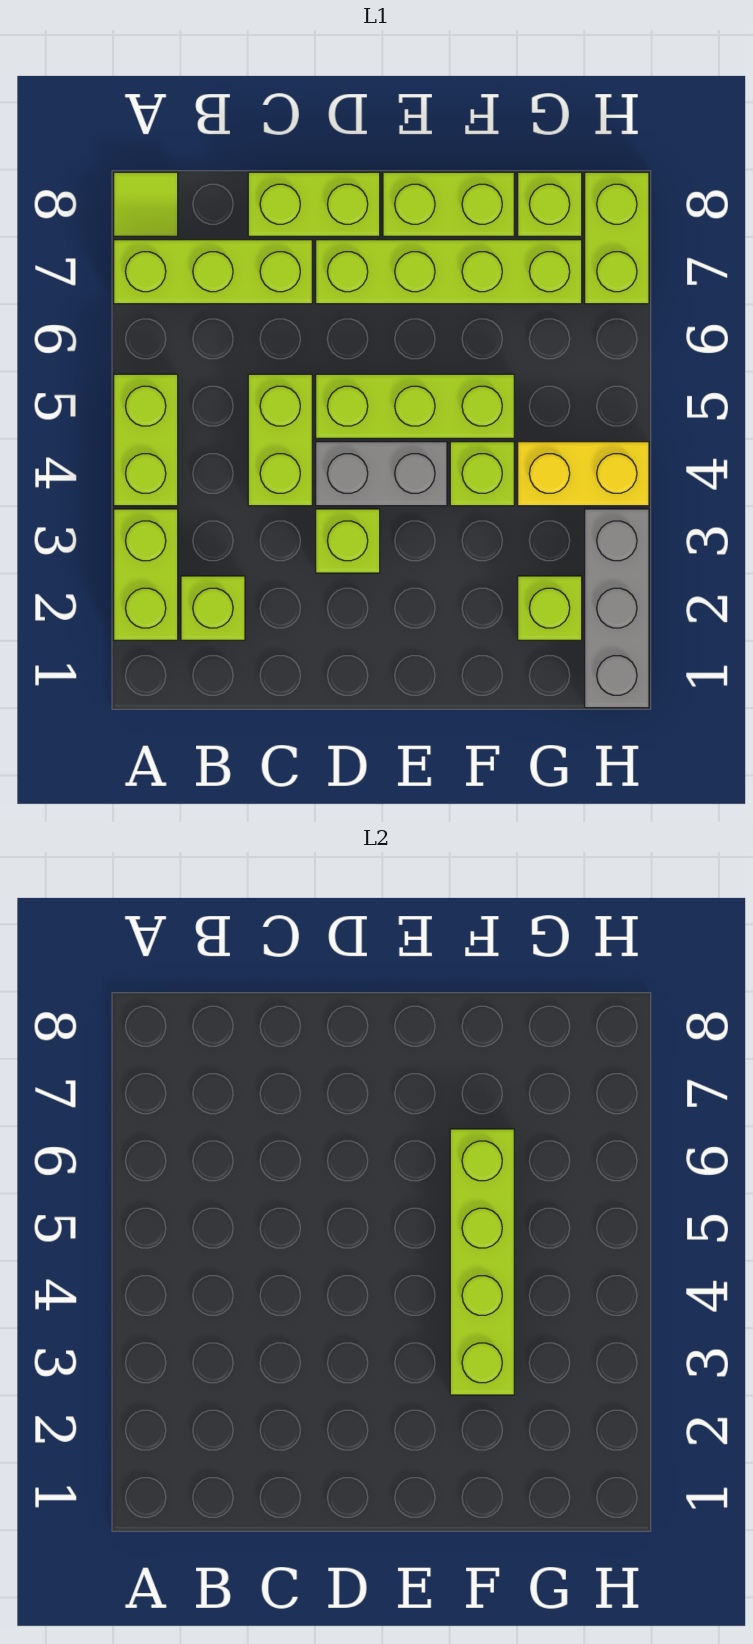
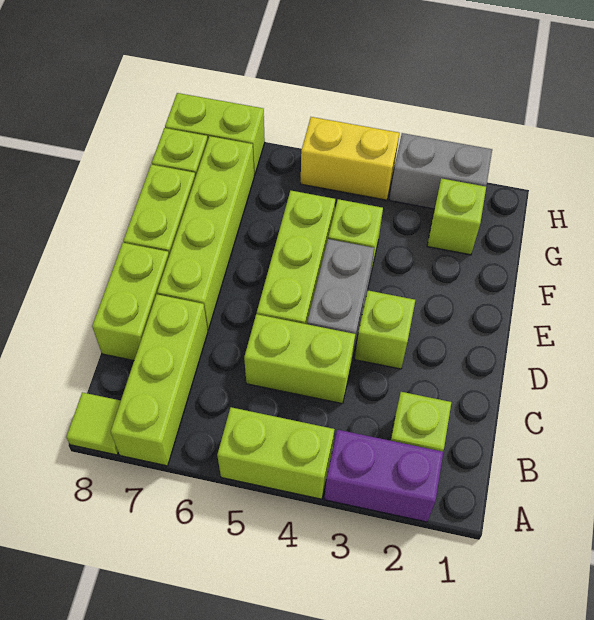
lime 1x2 brick [114,509,178,640] -> purple 1x2 brick [324,430,443,522]
lime 1x4 brick [450,1129,514,1395] -> none
yellow 1x2 brick [518,442,649,506] -> yellow 1x2 brick turned to [301,117,399,200]
grey 1x3 brick [585,509,649,708] -> grey 1x2 brick [389,133,492,209]

